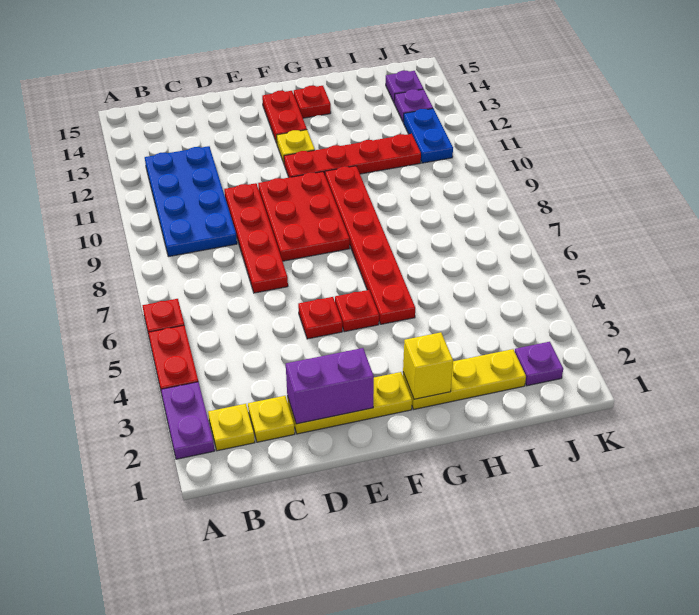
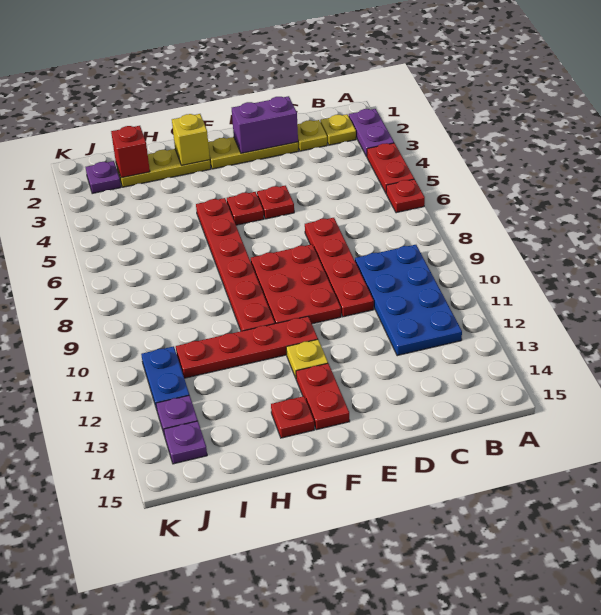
none -> red 1x1 brick [111,126,150,178]

